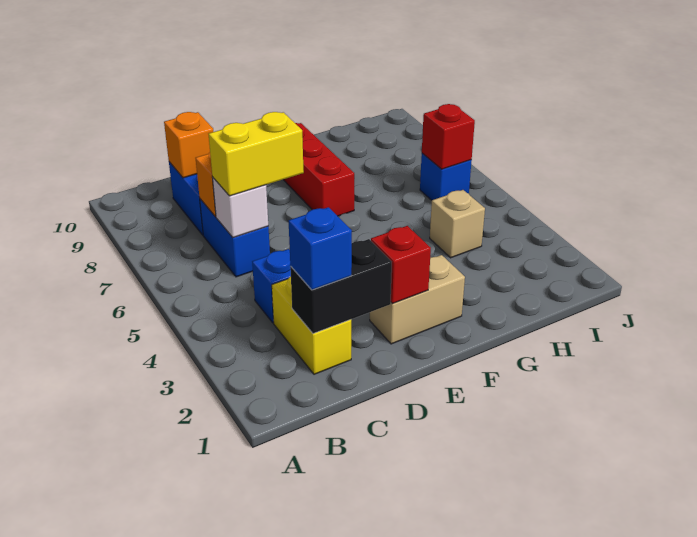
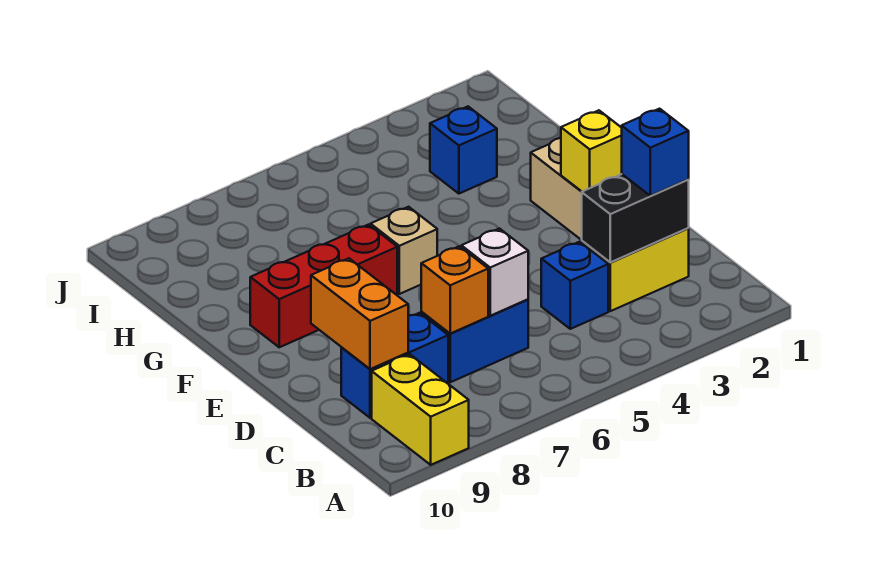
black 1x2 brick [290,239,392,334] -> black 1x2 brick turned to [582,174,689,262]
yellow 1x2 brick [209,112,304,196] -> yellow 1x2 brick moved to [372,354,469,465]
orange 1x1 brick [164,112,213,178] -> orange 1x2 brick [311,258,408,369]
red 1x1 brick [371,226,431,304] -> yellow 1x1 brick [561,110,622,192]
tan 1x1 brick [430,190,485,258] -> tan 1x1 brick moved to [371,207,437,294]
blue 1x1 brick [420,153,472,200] -> blue 1x1 brick moved to [430,107,497,194]
red 1x1 brick [422,104,475,169] -> none

